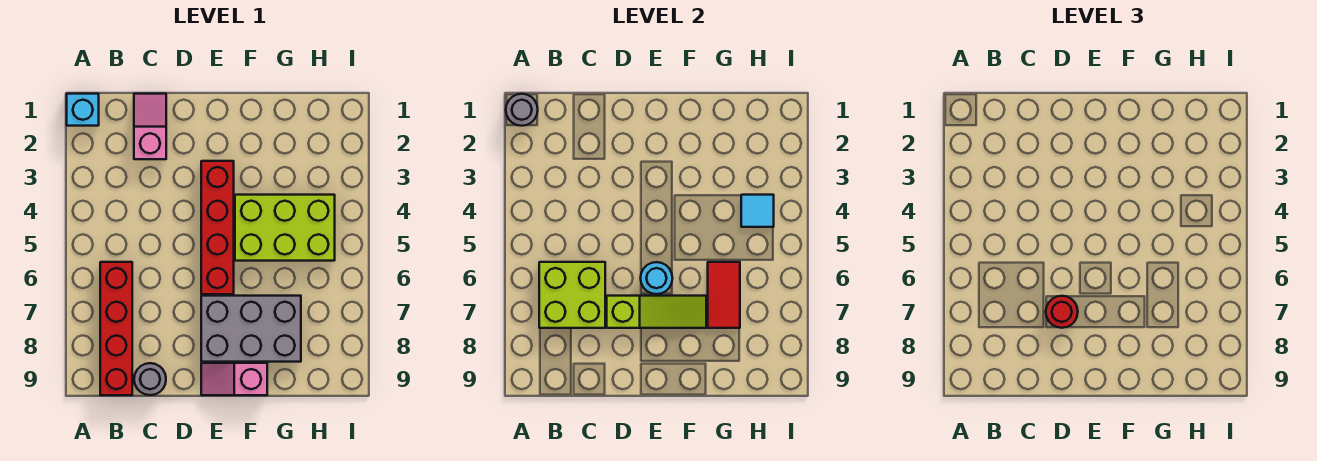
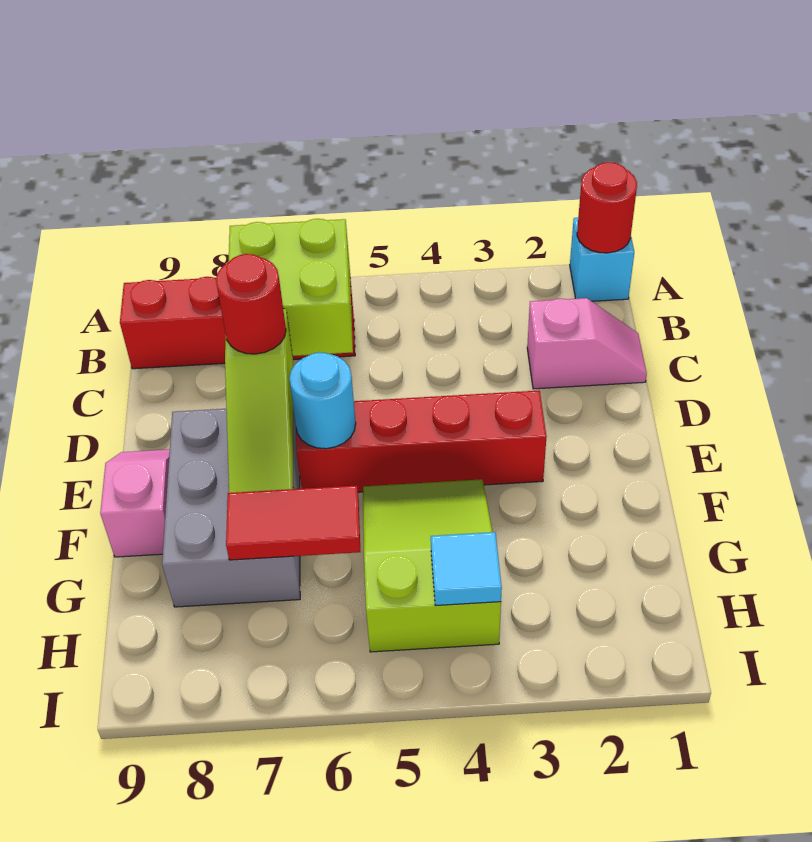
grey 1x1 round brick [506,94,538,126] -> red 1x1 round brick [577,162,637,253]
grey 1x1 round brick [134,363,166,395] -> none
lime 2x3 brick [235,195,335,261] -> lime 2x3 slope [363,479,501,652]

